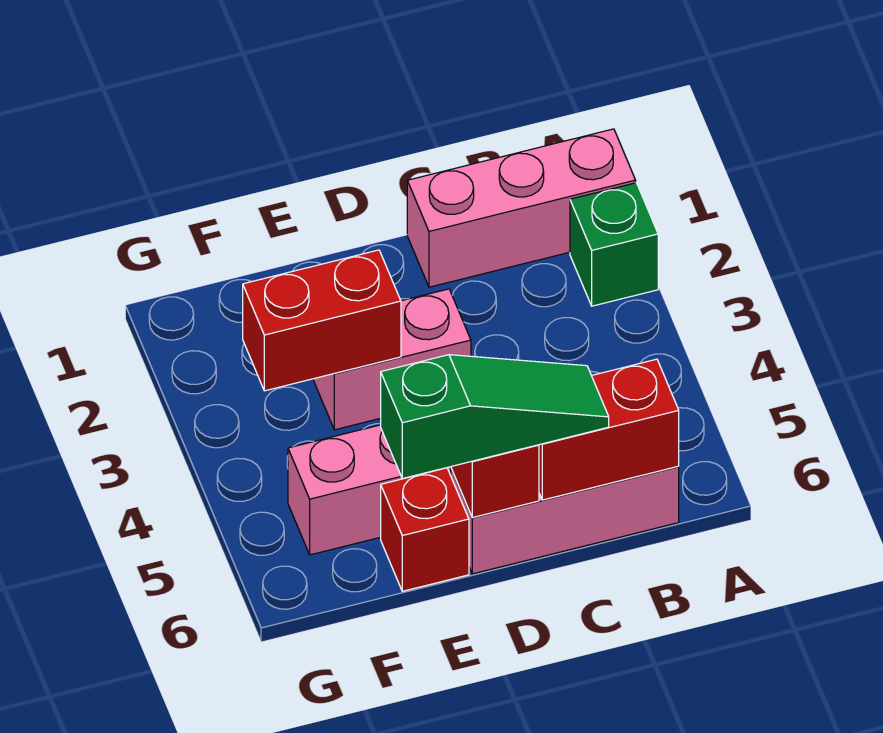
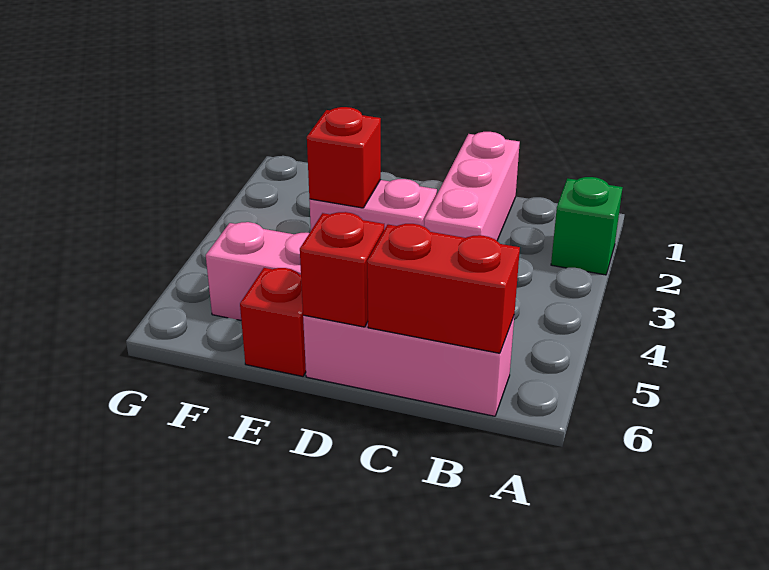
pink 1x3 brick [407,129,636,287] -> pink 1x3 brick turned to [424,132,520,241]
green 1x3 slope [381,355,609,479] -> none
red 1x2 brick [243,250,401,391] -> red 1x1 brick [307,107,381,208]

